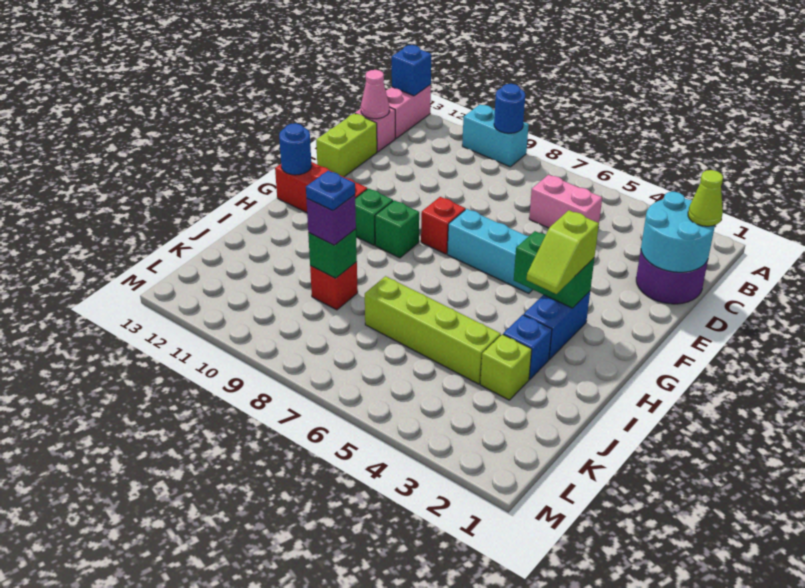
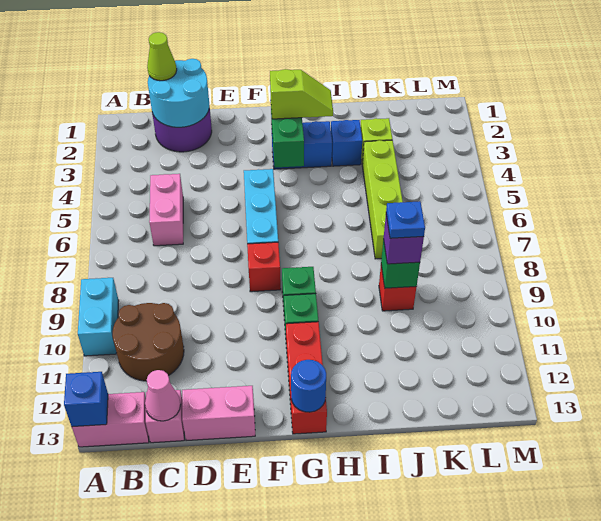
blue 1x1 round brick [494,84,525,133] -> none
none -> brown 2x2 round brick [113,303,184,381]
lime 1x2 brick [316,113,377,177] -> pink 1x2 brick [182,386,255,441]

